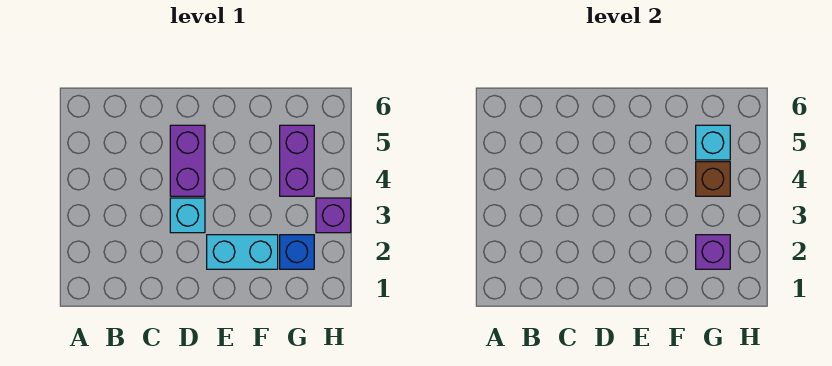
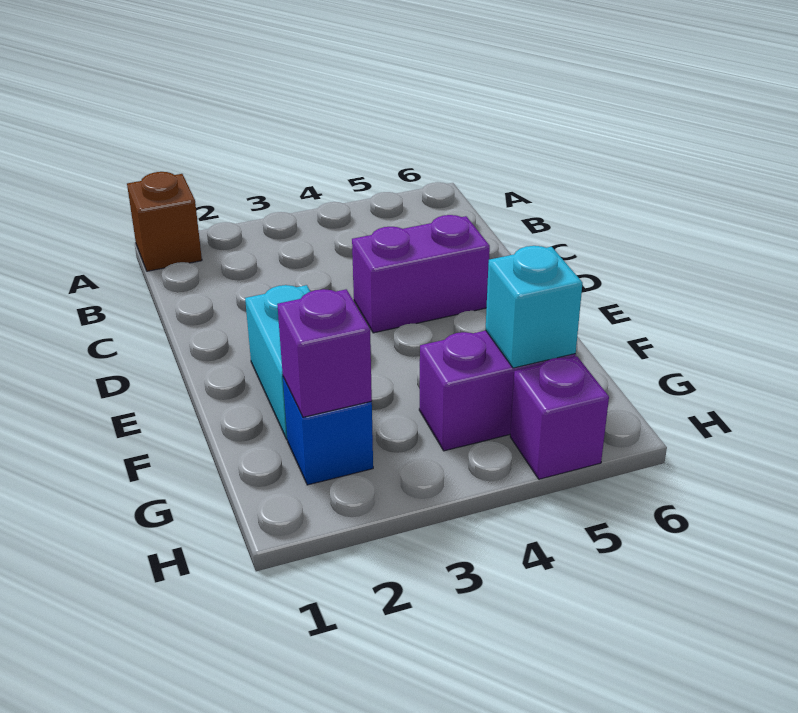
cyan 1x1 brick [170,198,205,233] -> none
brown 1x1 brick [696,162,730,196] -> brown 1x1 brick moved to [127,172,202,271]
purple 1x1 brick [316,198,351,233] -> purple 1x1 brick moved to [510,356,609,479]

